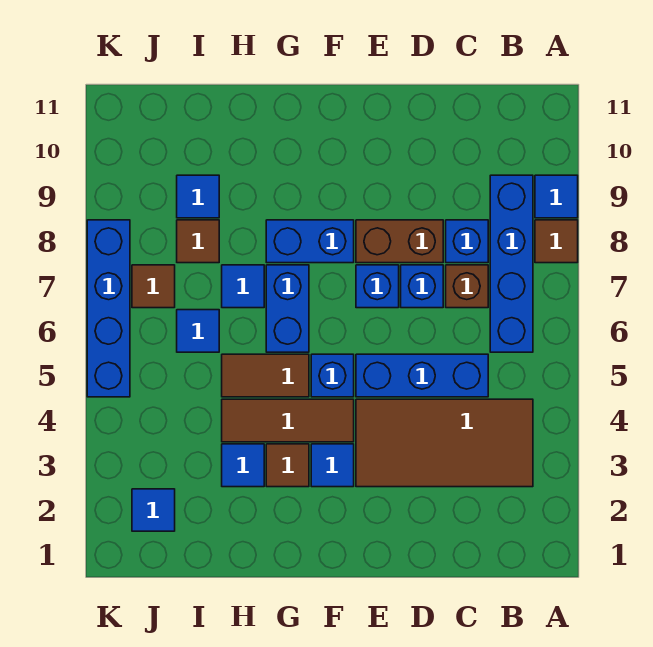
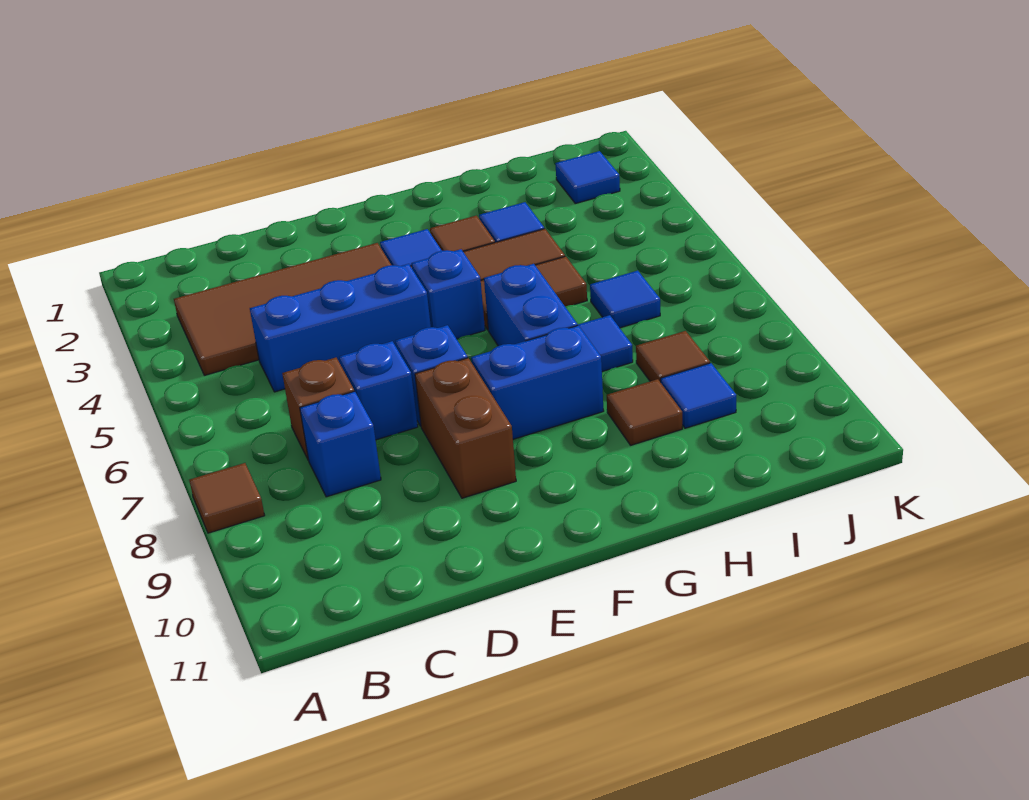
blue 1x1 tile [535,175,578,218] -> none
blue 1x4 brick [490,175,533,352] -> none
brown 1x2 brick [356,220,443,263] -> brown 1x2 brick turned to [415,358,516,498]
brown 1x1 tile [132,265,175,308] -> brown 1x1 tile moved to [607,379,682,445]
blue 1x4 brick [87,220,130,397] -> none

